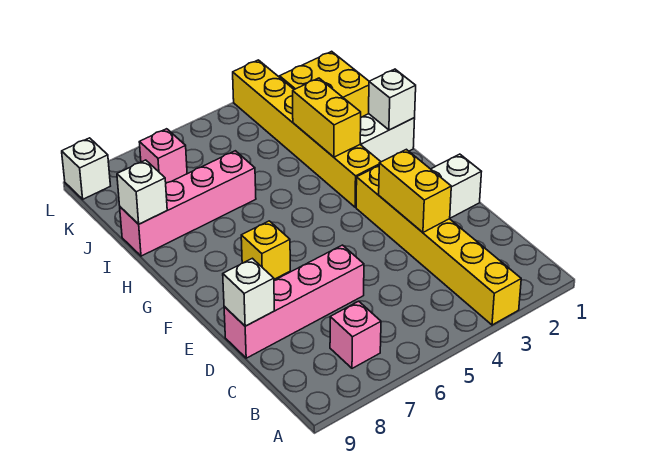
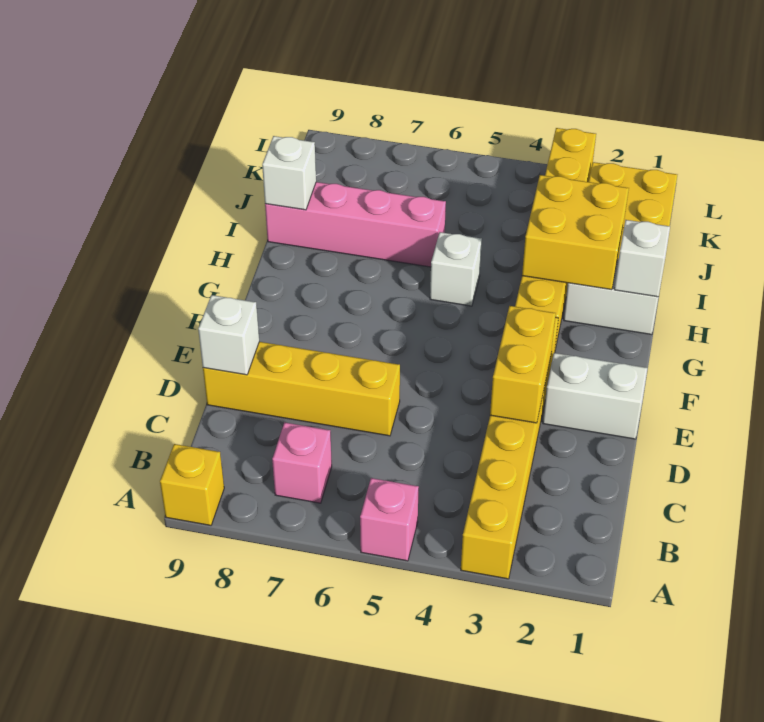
pink 1x4 brick [224,245,364,358] -> yellow 1x4 brick [203,342,400,436]
yellow 1x1 brick [241,221,290,279] -> yellow 1x1 brick moved to [160,444,224,525]
yellow 1x2 brick [293,78,361,157] -> yellow 2x2 brick [522,175,629,290]
pink 1x1 brick [139,129,187,183] -> pink 1x1 brick moved to [360,478,419,561]
white 1x1 brick [62,138,110,199] -> white 1x1 brick moved to [430,232,482,306]

